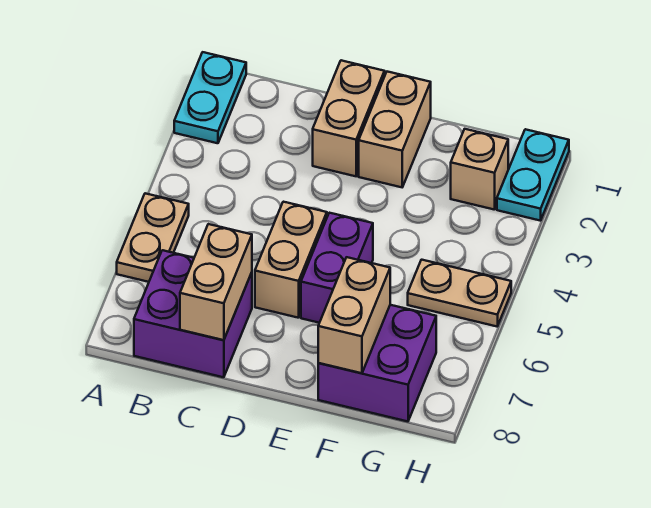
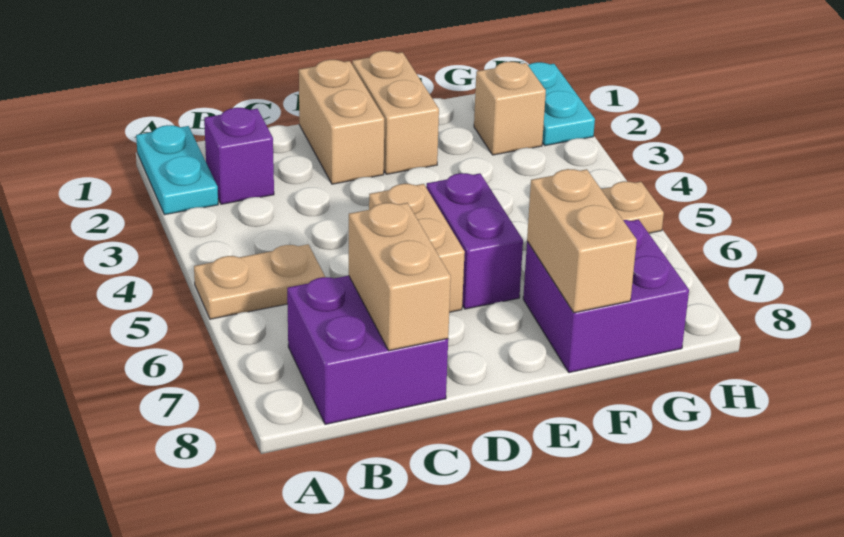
tan 1x2 plate [117,193,189,282] -> tan 1x2 plate turned to [194,244,325,319]
none -> purple 1x1 brick [204,108,274,204]

